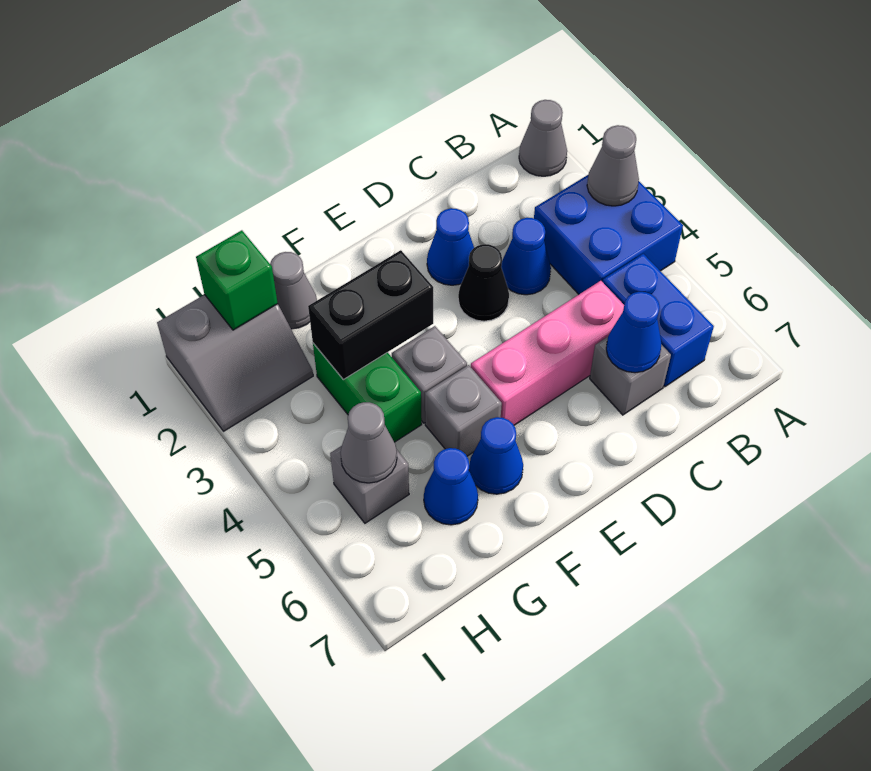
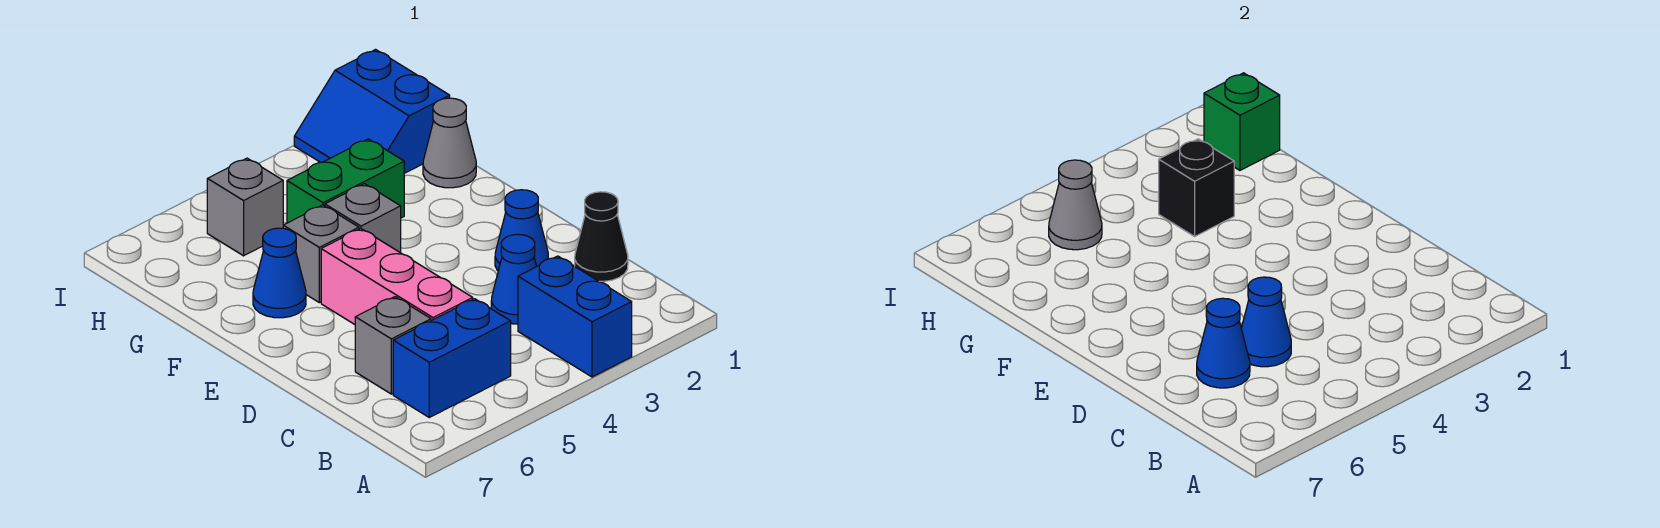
grey 1x1 cone [519,100,567,176] -> none
blue 2x2 brick [534,174,683,294] -> blue 1x2 brick [518,256,632,377]
grey 1x1 cone [587,125,639,206] -> none
black 1x1 cone [458,244,509,321] -> black 1x1 cone moved to [575,192,628,281]
black 1x2 brick [308,250,433,379] -> black 1x1 brick [1159,139,1234,236]
blue 1x1 cone [424,448,478,525] -> blue 1x1 cone moved to [1241,277,1291,367]
grey 2x2 slope [157,295,313,431] -> blue 2x2 slope [294,50,450,173]

